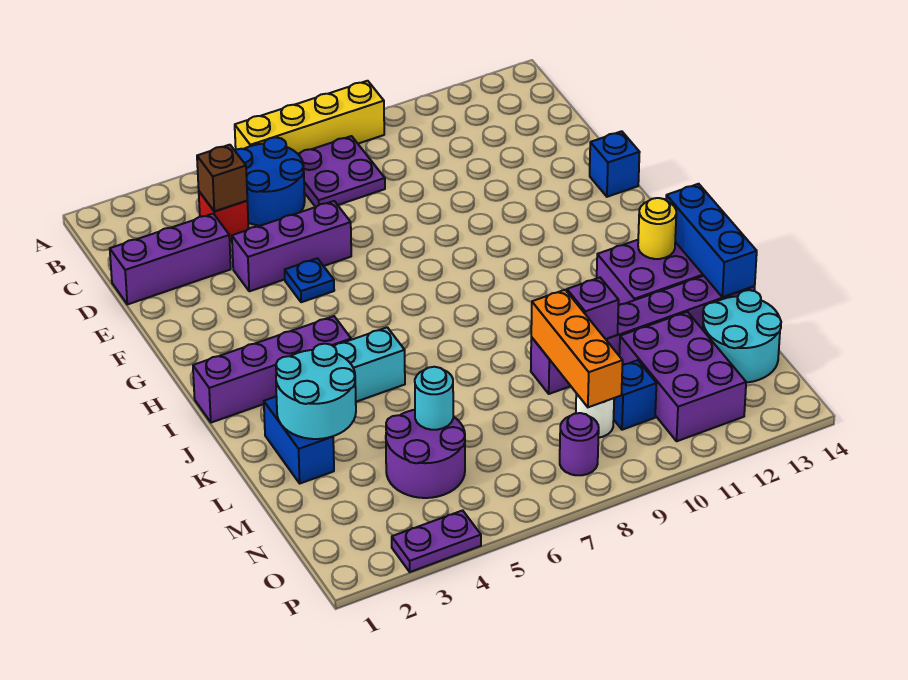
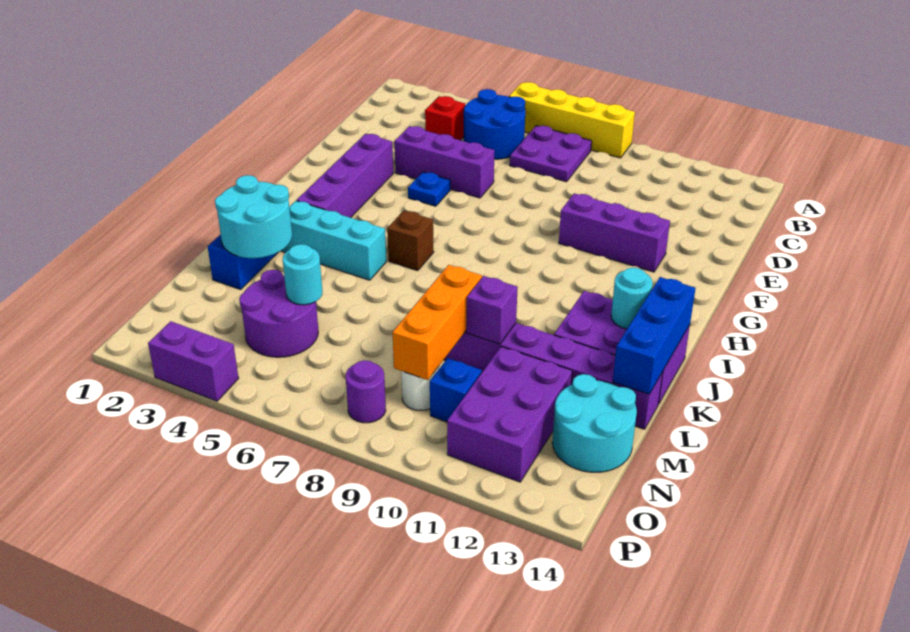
brown 1x1 brick [197,145,247,211] -> brown 1x1 brick moved to [387,210,434,271]
purple 1x3 brick [110,214,231,304] -> purple 1x3 brick moved to [559,193,670,272]
blue 1x1 brick [590,131,640,197] -> none
purple 1x4 brick [193,316,351,423] -> purple 1x4 brick turned to [297,134,393,218]
yellow 1x1 round brick [638,198,676,259] -> cyan 1x1 round brick [611,268,653,329]
purple 1x2 plate [392,510,481,572] -> purple 1x2 brick [148,321,239,401]

